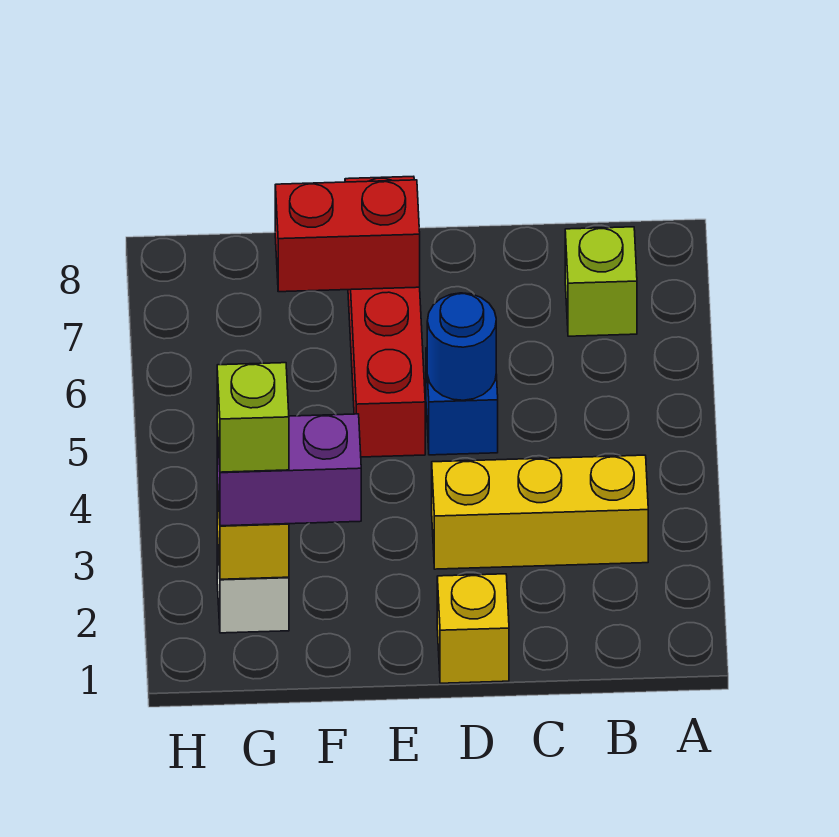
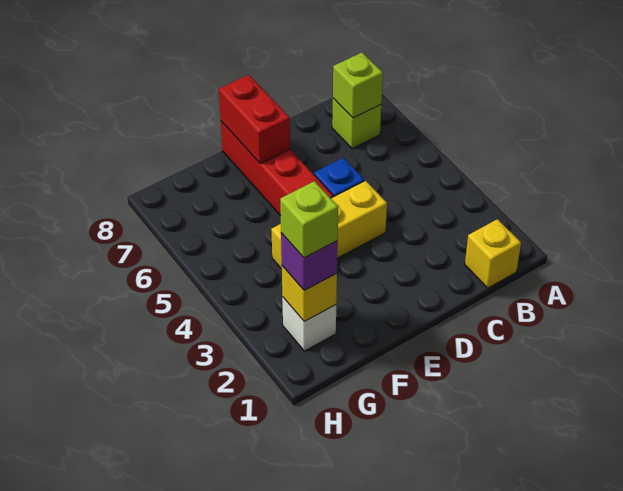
yellow 1x3 brick [432,455,648,569] -> yellow 1x3 brick moved to [271,181,387,269]
none -> lime 1x1 brick [333,53,383,118]
yellow 1x1 brick [437,574,509,683] -> yellow 1x1 brick moved to [465,219,521,288]
blue 1x1 round brick [427,293,496,400] -> none
red 1x2 brick [275,180,420,292] -> red 1x2 brick turned to [219,75,290,163]
purple 1x2 brick [217,414,361,526] -> purple 1x1 brick [281,233,338,291]

